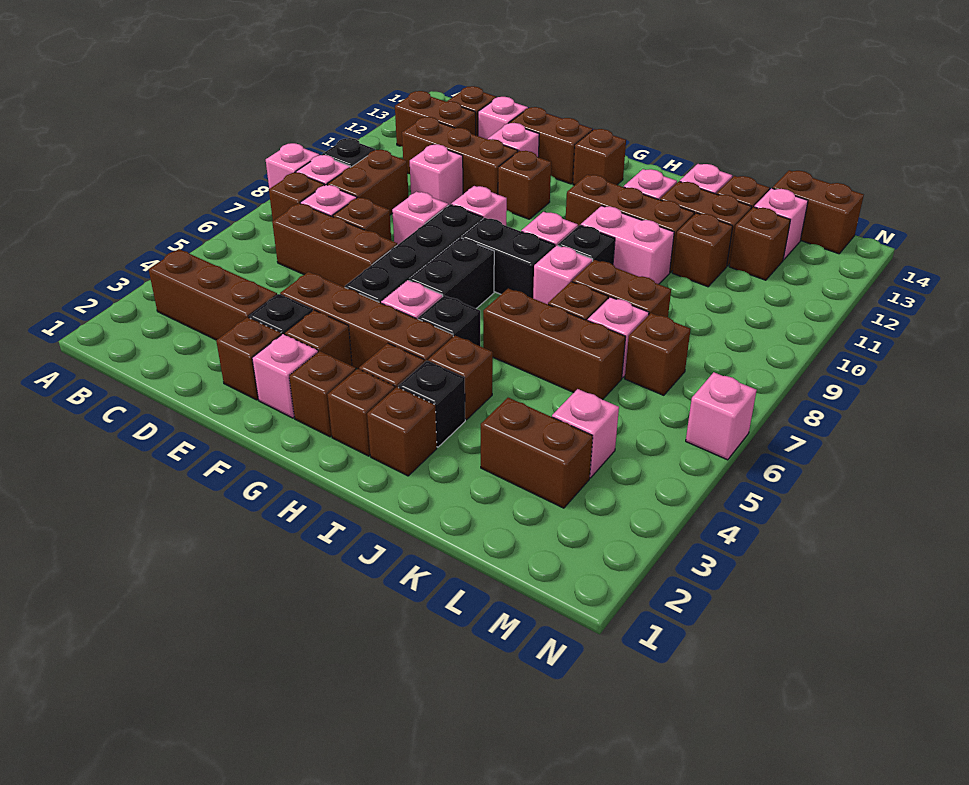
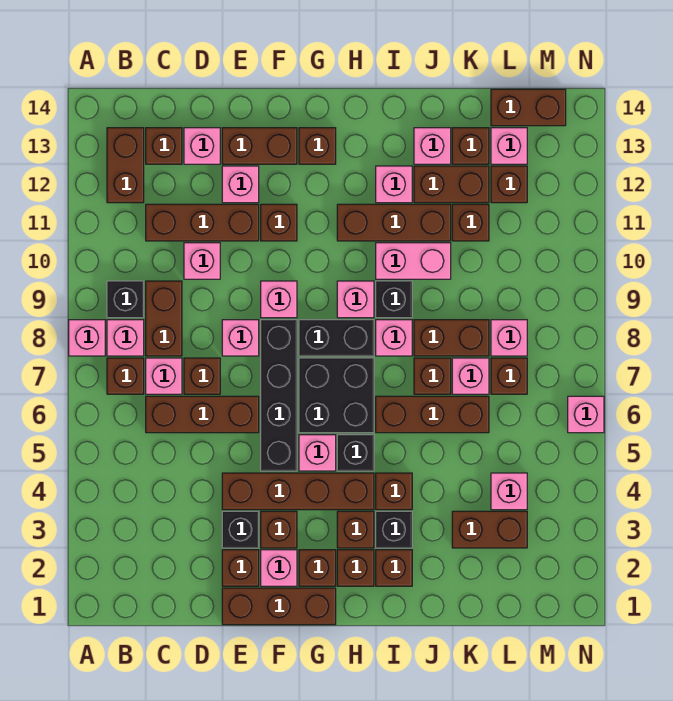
brown 1x3 brick [149,249,277,340] -> brown 1x3 brick moved to [222,588,336,625]
brown 1x2 brick [395,91,476,147] -> brown 1x2 brick turned to [107,128,144,203]
black 1x2 brick [409,238,494,309] -> black 2x2 brick [299,358,374,433]
none -> pink 1x1 brick [491,320,527,356]

